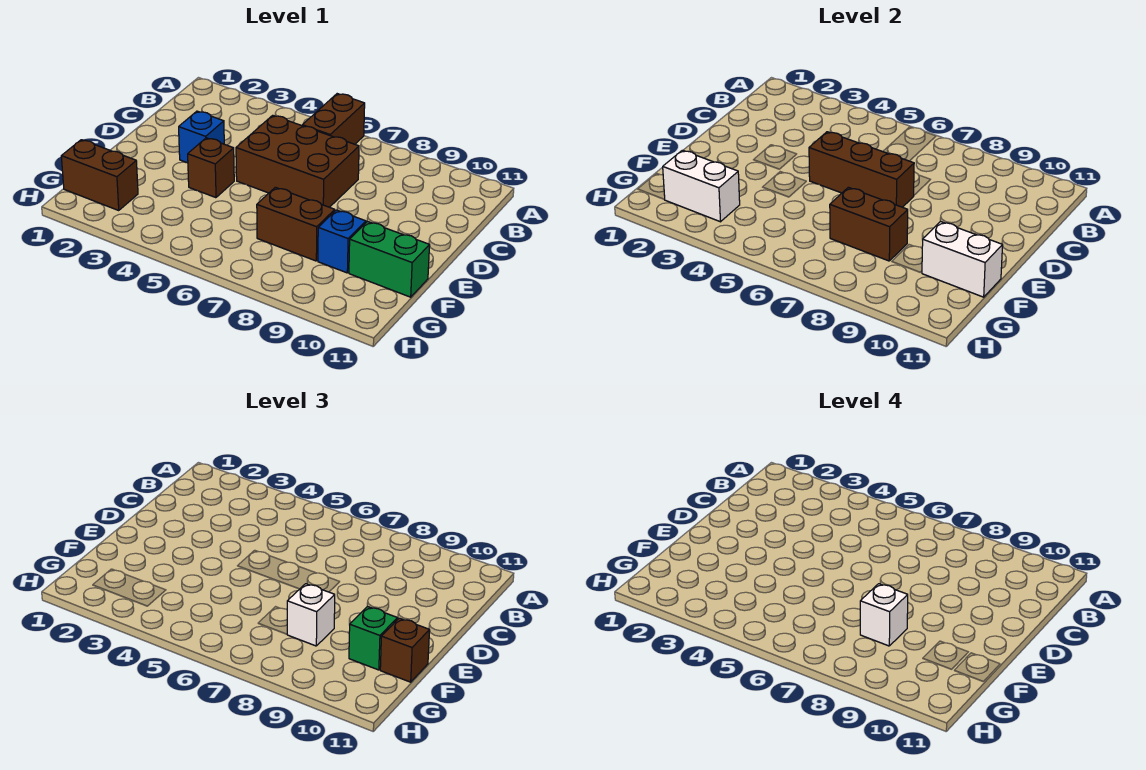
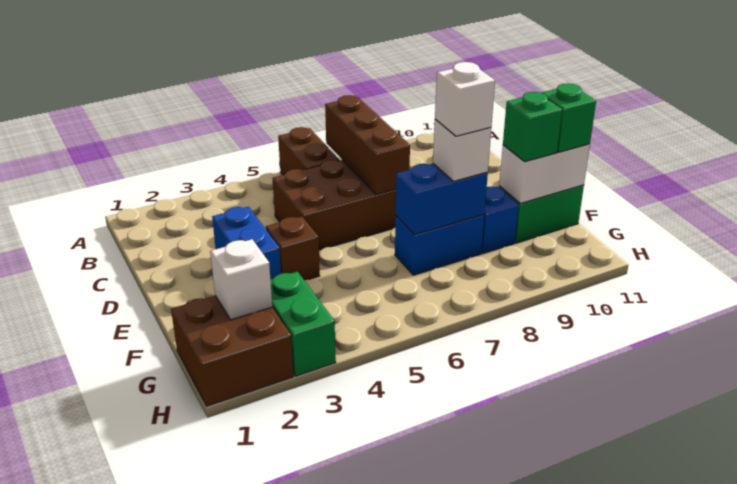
blue 1x1 brick [179,111,224,163] -> blue 1x2 brick [212,207,281,279]
brown 1x3 brick [809,132,914,207] -> brown 1x3 brick turned to [325,95,410,194]
brown 1x2 brick [257,187,335,261] -> blue 1x2 brick [395,215,484,275]
brown 1x2 brick [830,187,908,261] -> blue 1x2 brick [396,164,488,235]
brown 1x1 brick [380,618,430,682] -> green 1x1 brick [542,83,596,152]
brown 1x2 brick [61,140,138,210] -> brown 2x2 brick [171,296,293,406]
white 1x2 brick [663,150,740,222] -> white 1x1 brick [210,239,272,320]
none -> green 1x2 brick [270,272,336,376]

